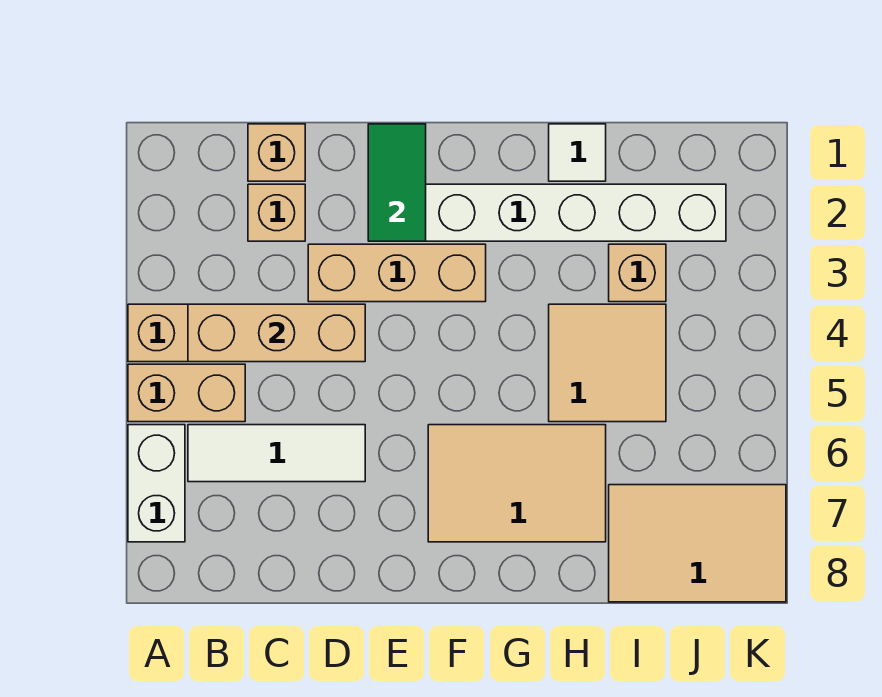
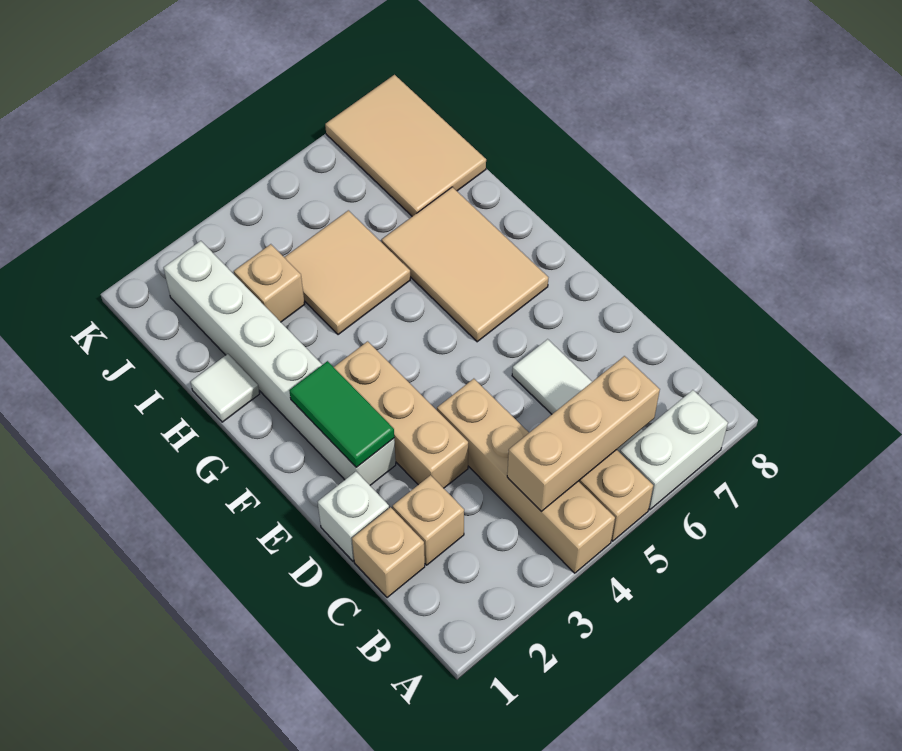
tan 1x3 brick [188,304,365,362] -> tan 1x3 brick turned to [507,356,660,512]
none -> white 1x1 brick [318,472,389,561]
green 1x2 tile [368,124,426,241] -> green 1x2 tile turned to [289,361,394,467]

